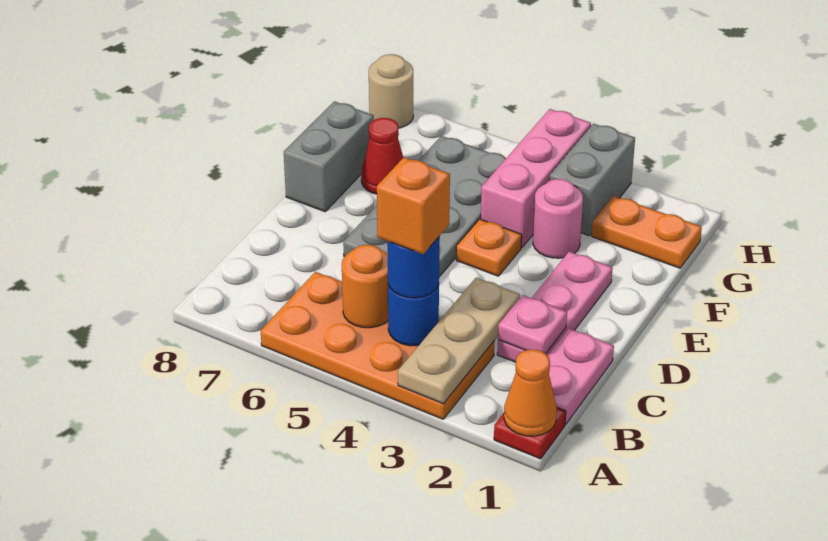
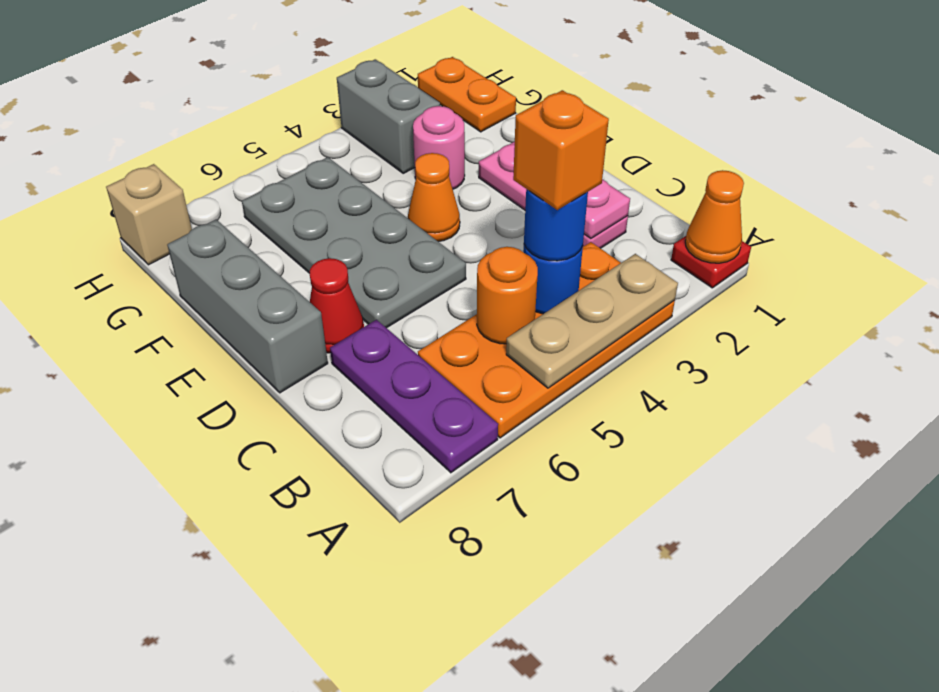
tan 1x3 plate [398,278,520,404] -> tan 1x3 plate turned to [506,254,678,388]
none -> purple 1x3 plate [330,320,498,473]
pink 1x2 plate [548,328,614,424] -> none
orange 1x1 plate [456,219,522,276] -> orange 1x1 cone [408,153,460,242]
grey 1x2 brick [284,101,374,212] -> grey 1x3 brick [167,220,328,393]
pink 1x3 brick [481,109,591,248] -> none
red 1x1 cone [361,118,403,194] -> red 1x1 cone moved to [310,258,364,353]
orange 1x2 plate [592,196,702,268] -> orange 1x2 plate turned to [418,57,516,132]
tan 1x1 round brick [369,54,413,128] -> tan 1x1 brick [106,164,192,265]

